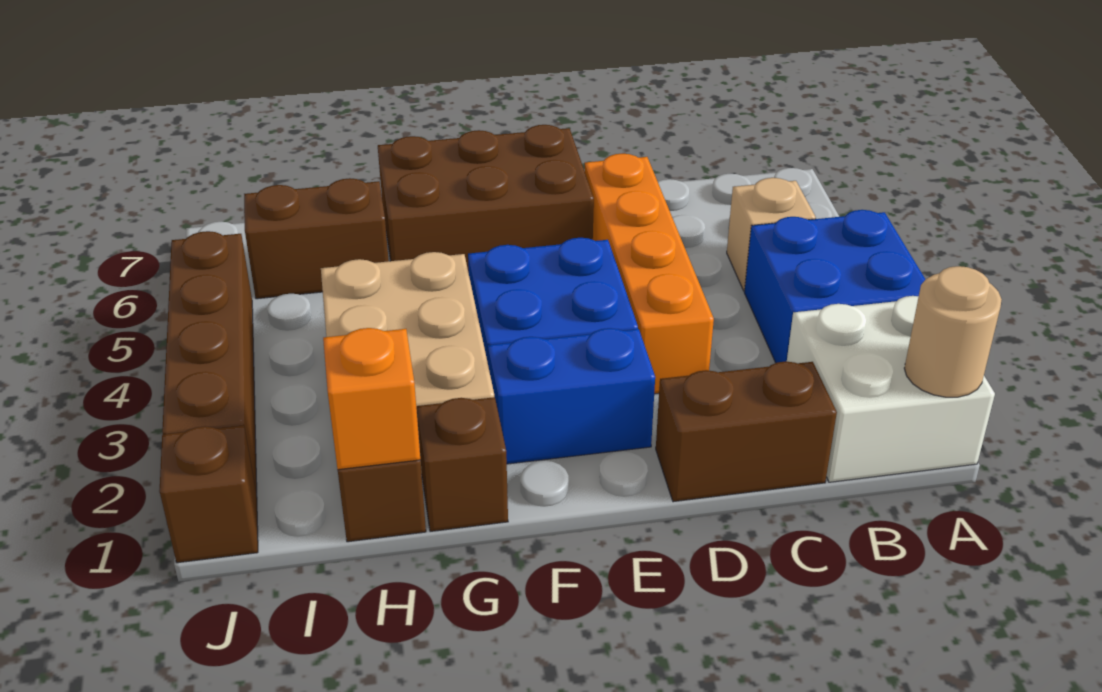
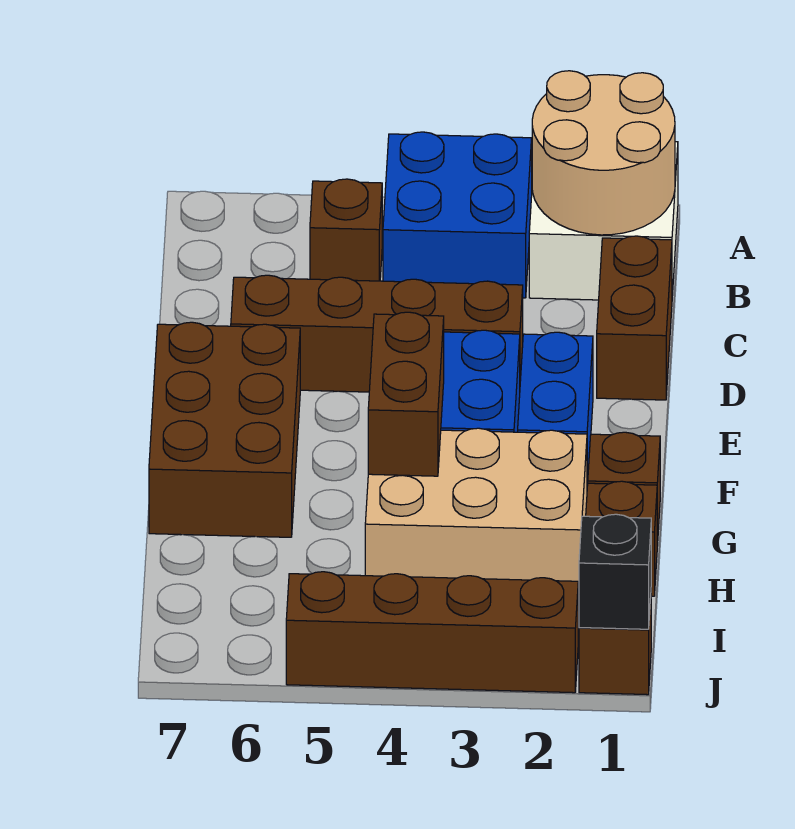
tan 1x1 round brick [904,266,1002,397] -> tan 2x2 round brick [532,71,675,235]
tan 1x1 brick [727,178,816,291] -> brown 1x1 brick [310,179,382,281]
orange 1x4 brick [585,154,714,394] -> brown 1x4 brick [231,275,523,392]
orange 1x1 brick [323,328,420,470] -> none
brown 1x2 brick [244,178,389,299] -> brown 1x2 brick moved to [368,312,444,476]
none -> black 1x1 brick [579,514,651,629]

